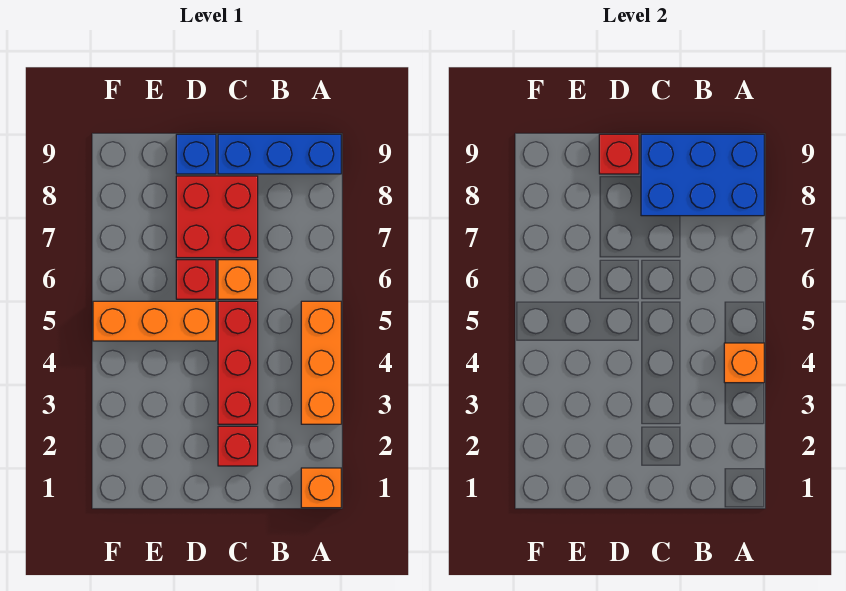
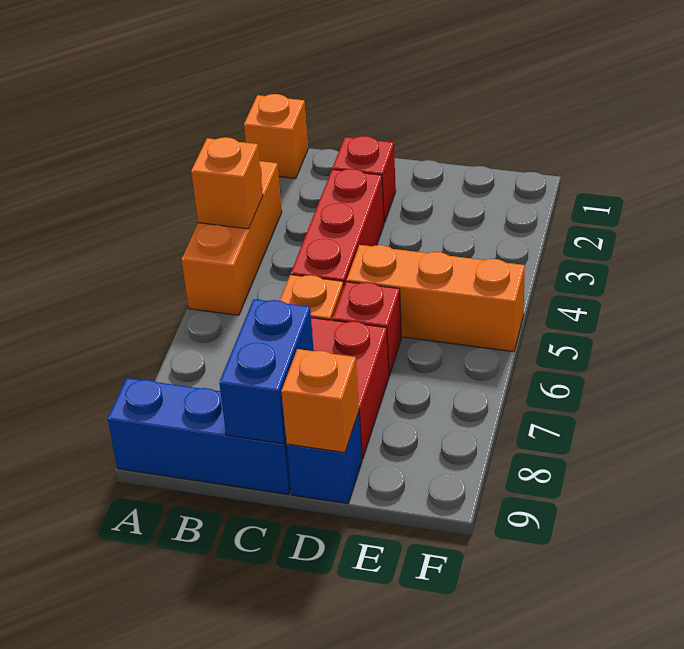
blue 2x3 brick [641,134,764,216] -> blue 1x2 brick [219,299,314,444]
red 1x1 brick [599,134,639,174] -> orange 1x1 brick [281,349,359,453]

